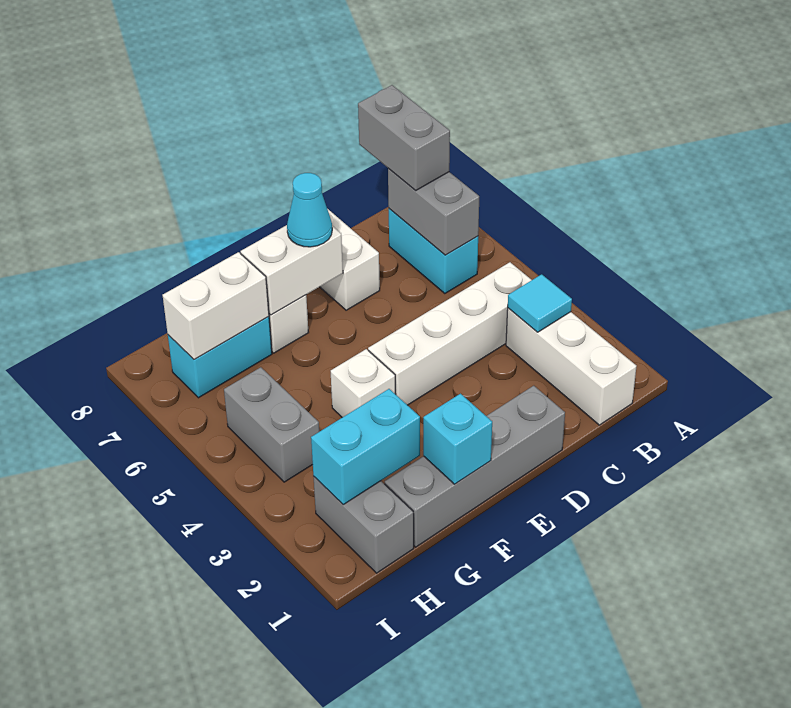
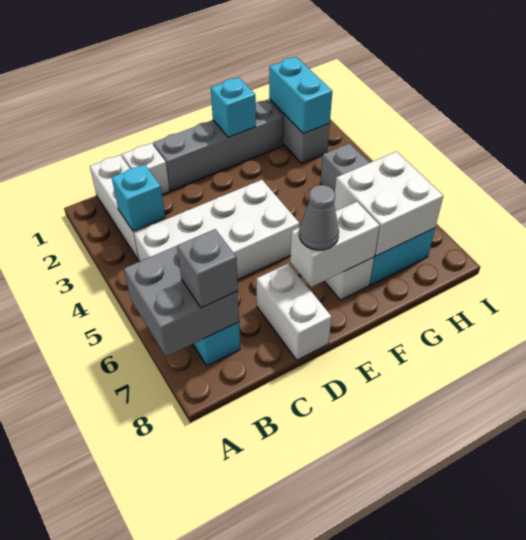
cyan 1x1 tile [508,274,572,332] -> cyan 1x1 brick [112,164,165,231]
white 1x4 brick [368,262,531,405] -> white 2x4 brick [134,180,300,280]
grey 1x2 brick [388,168,479,255] -> grey 2x2 brick [124,246,239,357]
grey 1x2 brick [358,85,450,191] -> grey 1x1 brick [177,229,238,308]
cyan 1x1 cone [287,173,332,247] -> grey 1x1 cone [299,185,339,250]
white 1x1 brick [331,349,395,417] -> white 1x1 brick moved to [122,143,170,194]
cyan 1x2 brick [311,389,420,504] -> cyan 1x2 brick turned to [269,57,332,134]
white 1x2 brick [163,252,269,359] -> white 2x2 brick [334,152,443,256]

